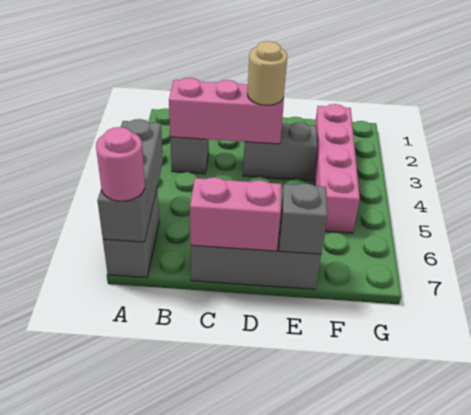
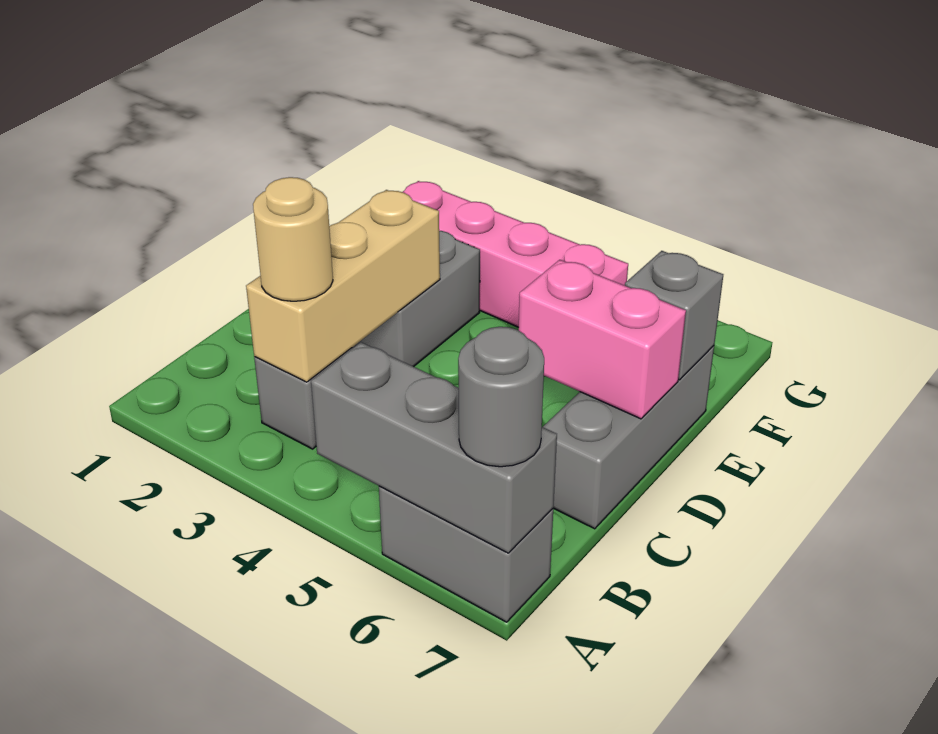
pink 1x1 round brick [96,127,145,201] -> grey 1x1 round brick [458,327,544,467]
pink 1x3 brick [169,78,284,144] -> tan 1x3 brick [246,190,440,382]
pink 1x2 brick [190,177,282,251] -> pink 1x2 brick turned to [519,260,686,419]
tan 1x1 round brick [247,41,287,105] -> tan 1x1 round brick moved to [253,177,333,301]

